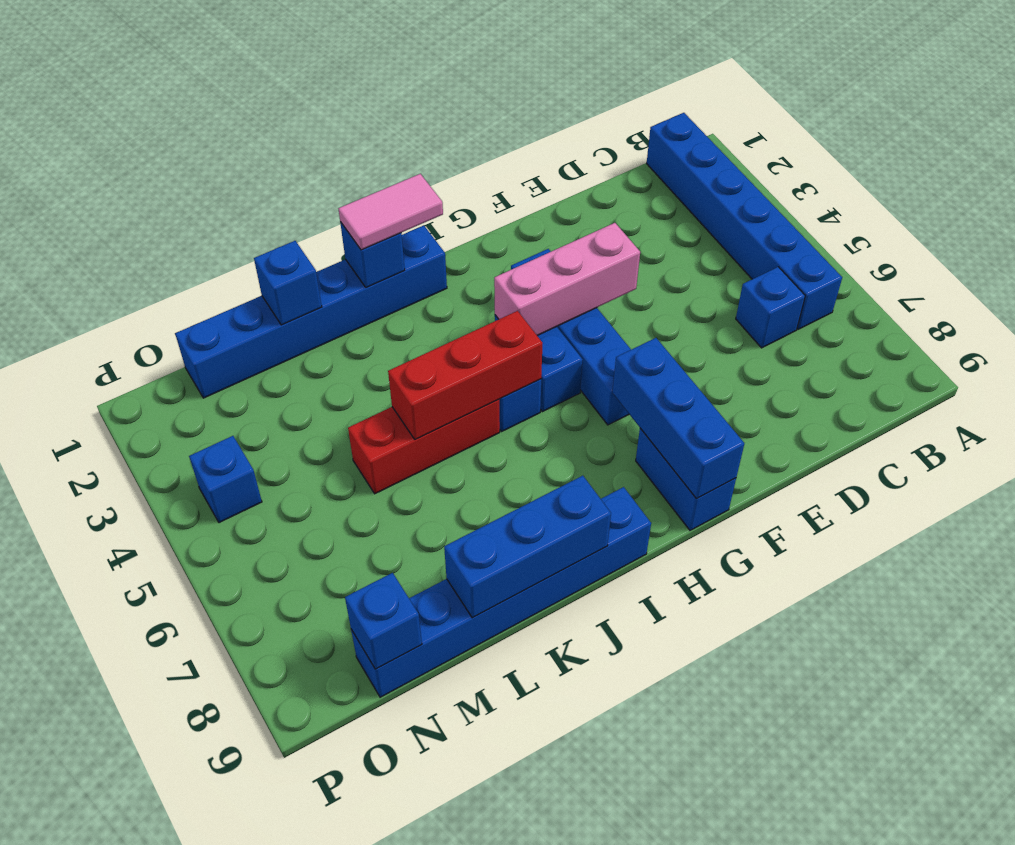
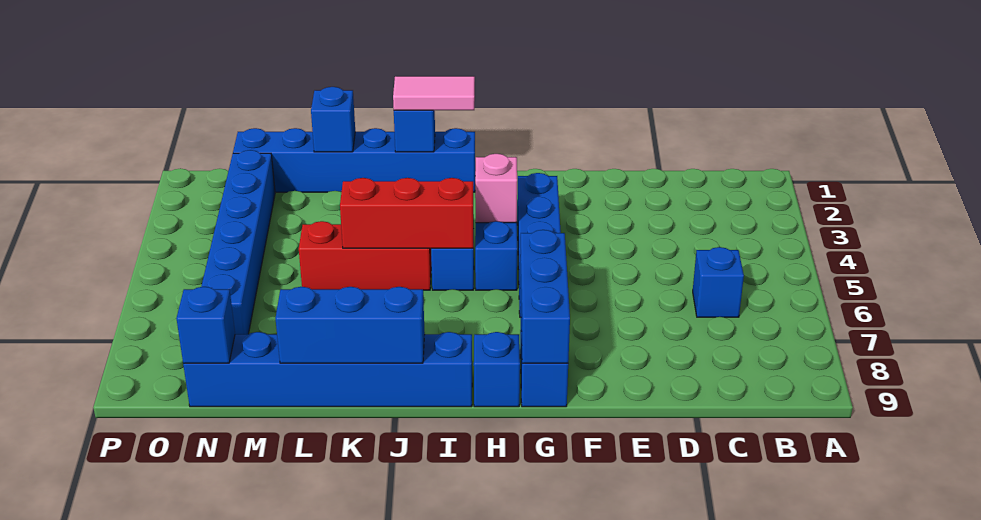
blue 1x6 brick [647,113,842,329] -> blue 1x6 brick moved to [201,150,275,334]
pink 1x3 brick [494,223,640,336] -> pink 1x1 brick [475,154,517,223]
blue 1x1 brick [189,436,262,523] -> blue 1x1 brick moved to [474,332,520,407]

